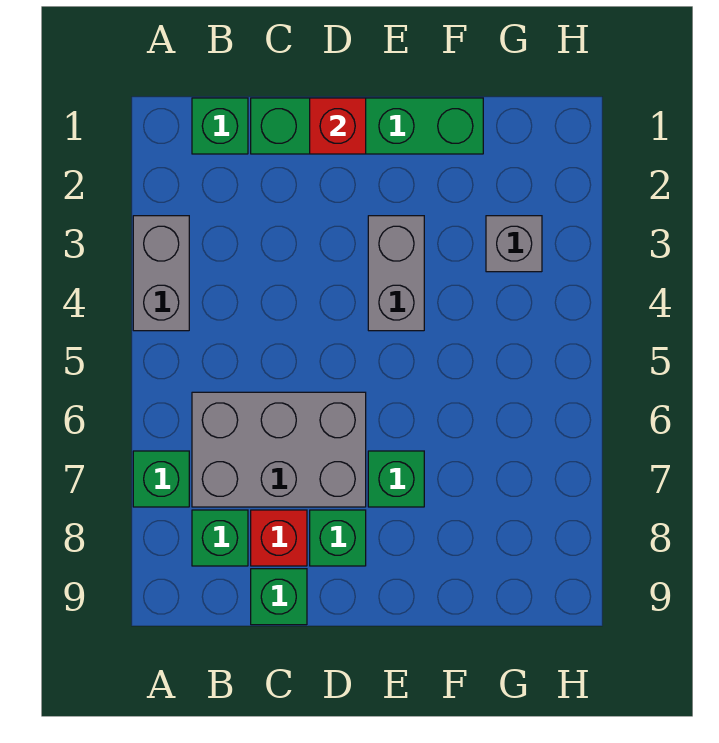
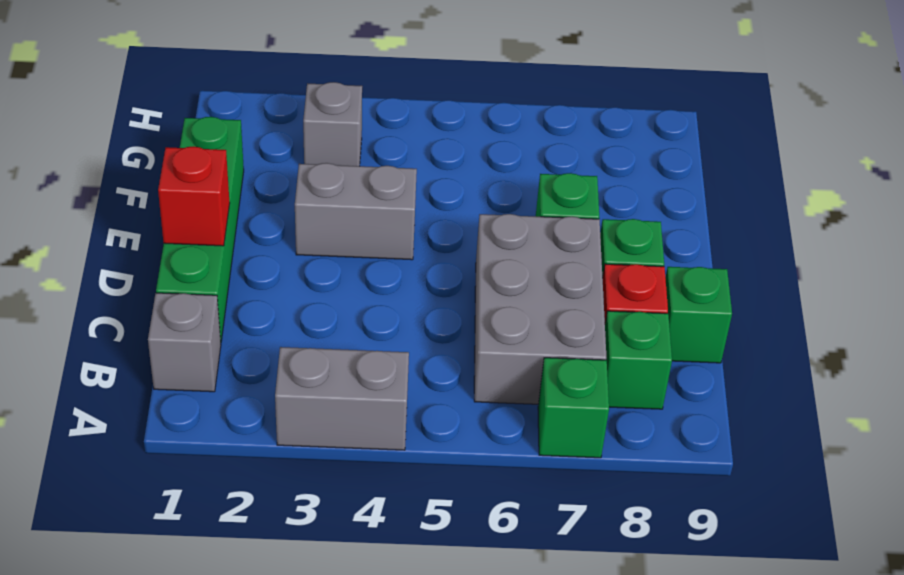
green 1x1 brick [192,98,248,154] -> grey 1x1 brick [148,293,221,392]

